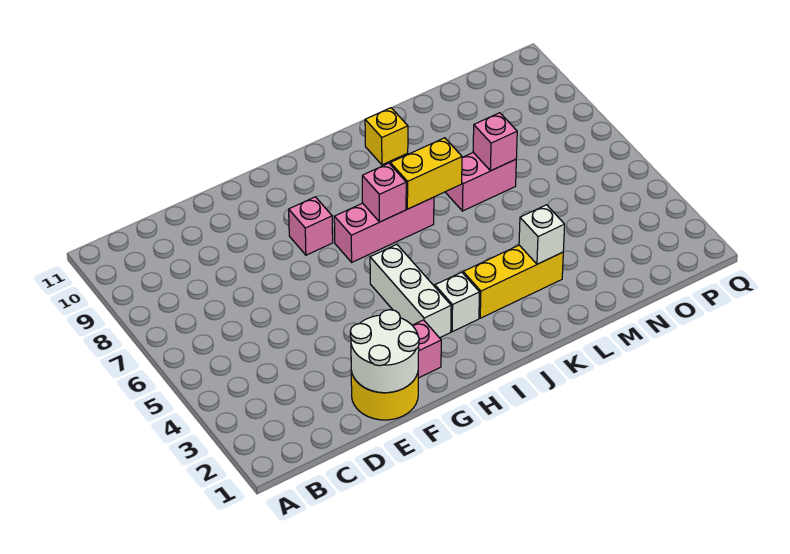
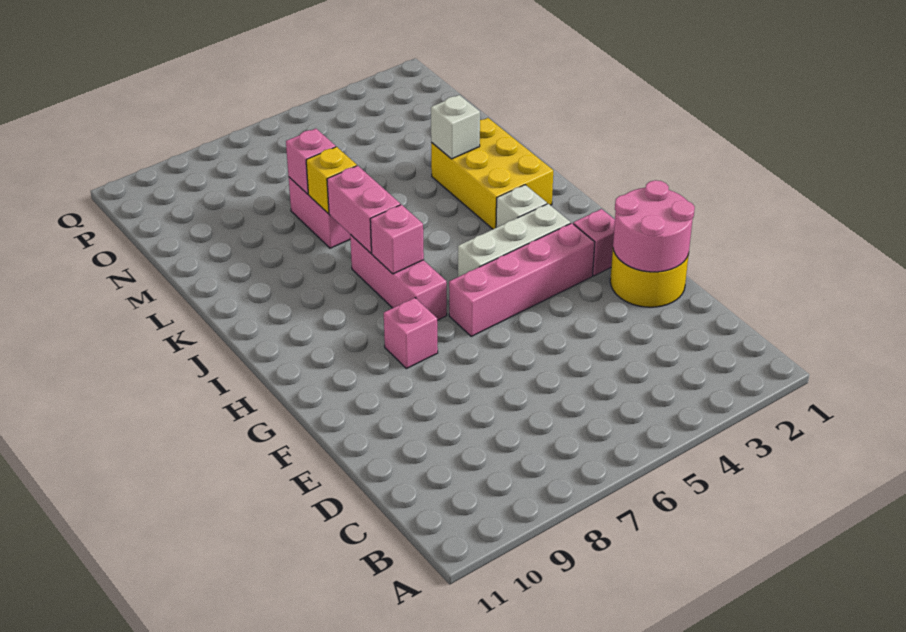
white 2x2 round brick [350,310,419,393] -> pink 2x2 round brick [613,180,695,272]
none -> pink 1x4 brick [449,223,595,336]
yellow 1x3 brick [463,245,563,318] -> yellow 2x3 brick [431,118,553,229]
yellow 1x2 brick [390,138,462,209] -> pink 1x2 brick [327,166,400,253]
yellow 1x1 brick [365,108,408,165] -> yellow 1x1 brick moved to [306,147,357,213]

